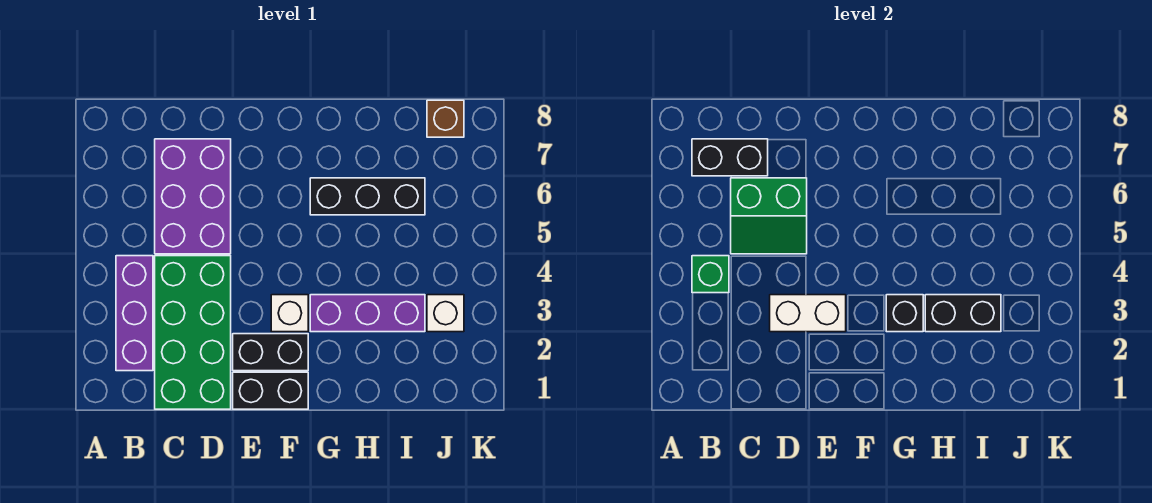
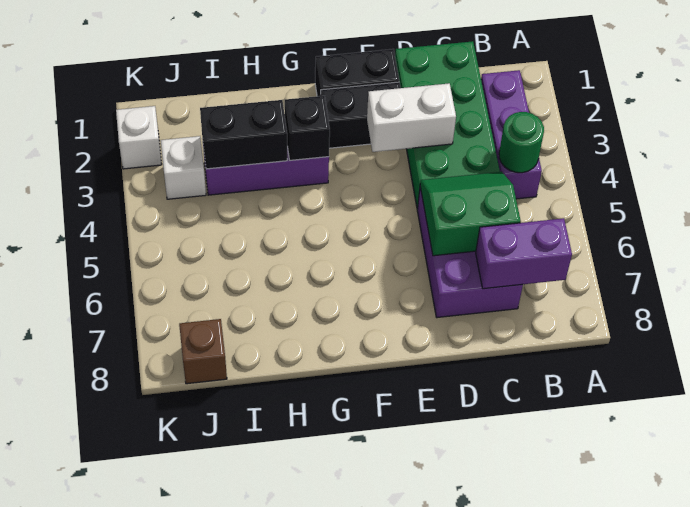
green 1x1 brick [692,256,729,293] -> green 1x1 round brick [499,112,544,173]
black 1x2 brick [692,139,768,176] -> purple 1x2 brick [476,218,572,289]
white 1x1 brick [271,295,308,332] -> white 1x1 brick moved to [116,106,162,169]
black 1x3 brick [310,178,425,215] -> none

